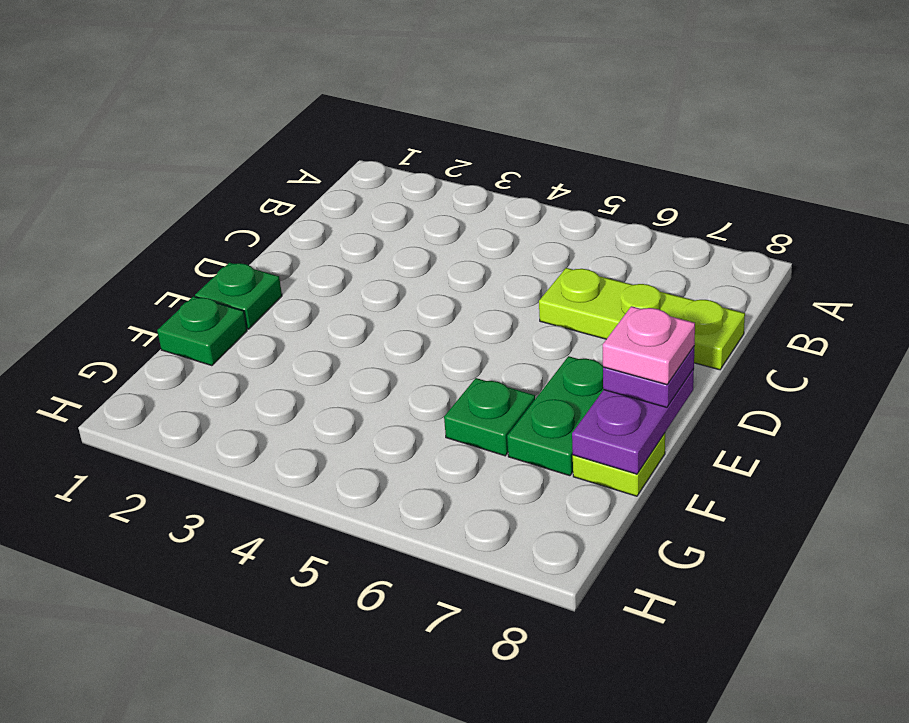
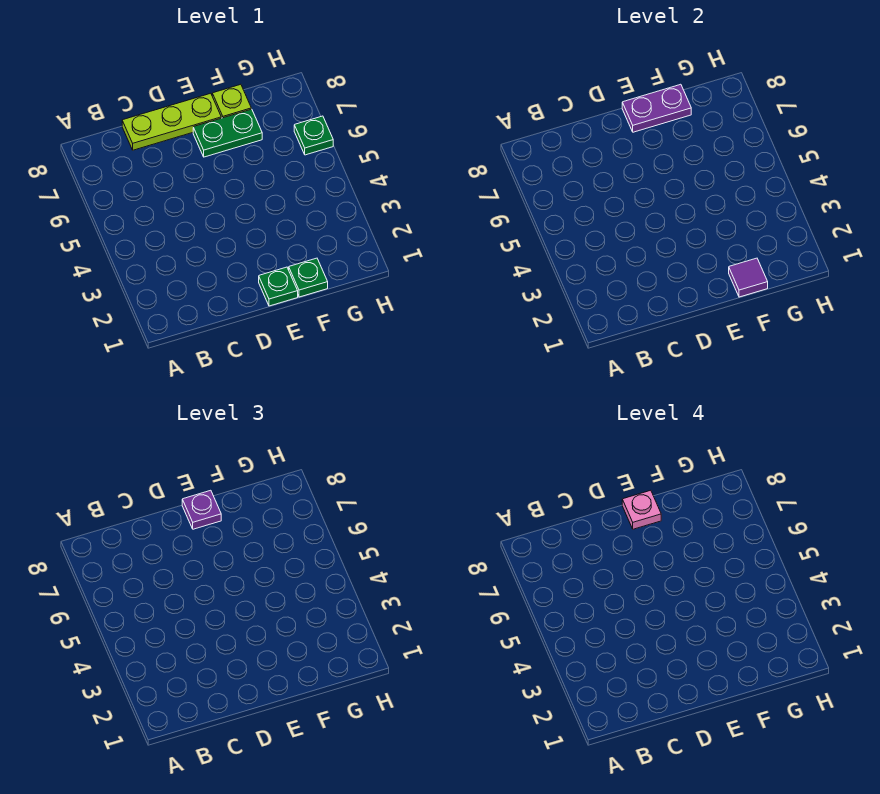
lime 1x3 plate [539,268,745,370] -> lime 1x3 plate turned to [122,93,221,150]
none -> purple 1x1 tile [729,258,768,297]
green 1x1 plate [444,378,535,456] -> green 1x1 plate moved to [294,116,333,155]

